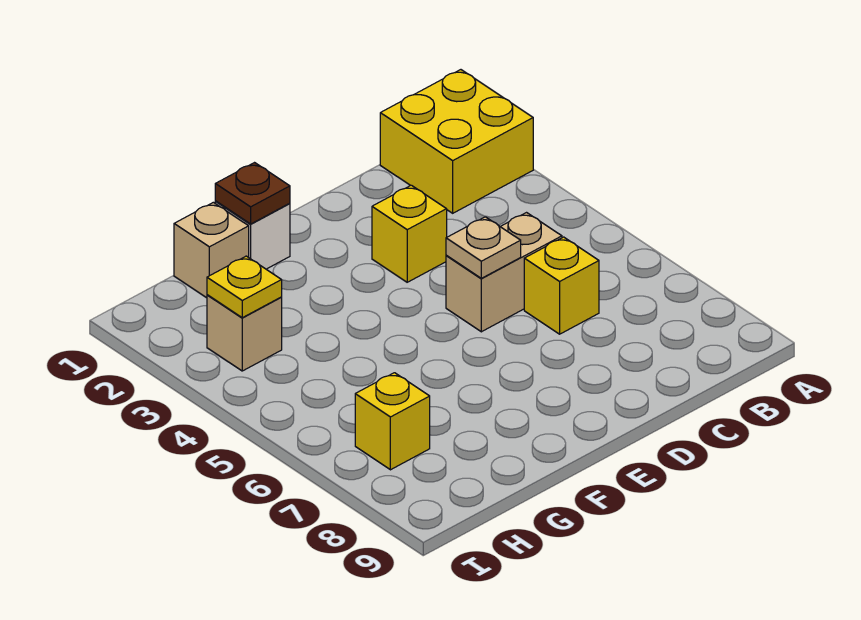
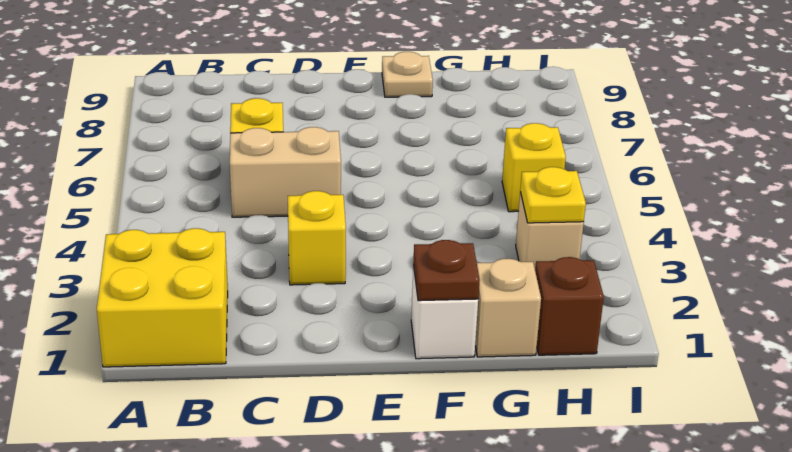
tan 1x1 plate [446,217,521,278] -> tan 1x1 plate moved to [382,52,433,97]
none -> brown 1x1 brick [535,257,604,355]
yellow 1x1 brick [355,373,430,470] -> yellow 1x1 brick moved to [502,123,566,212]

